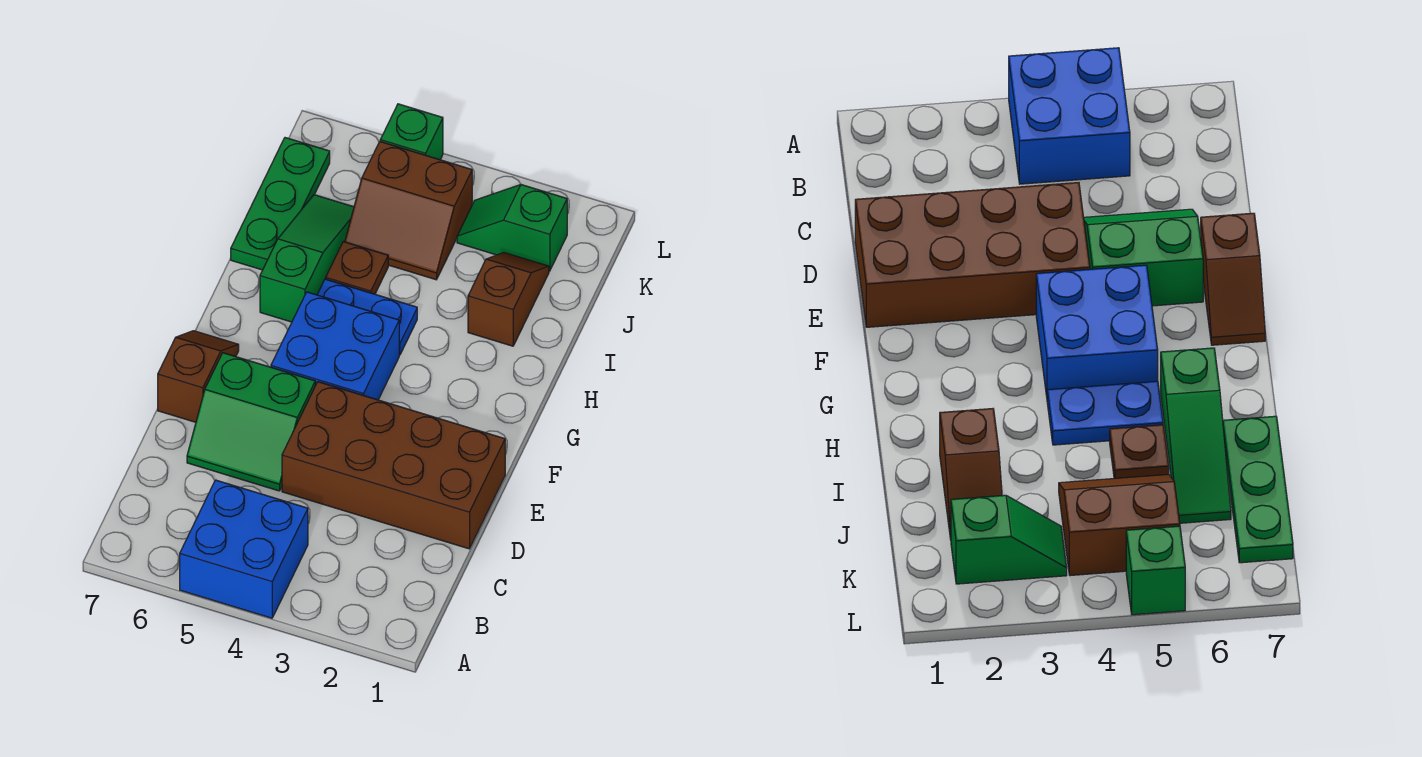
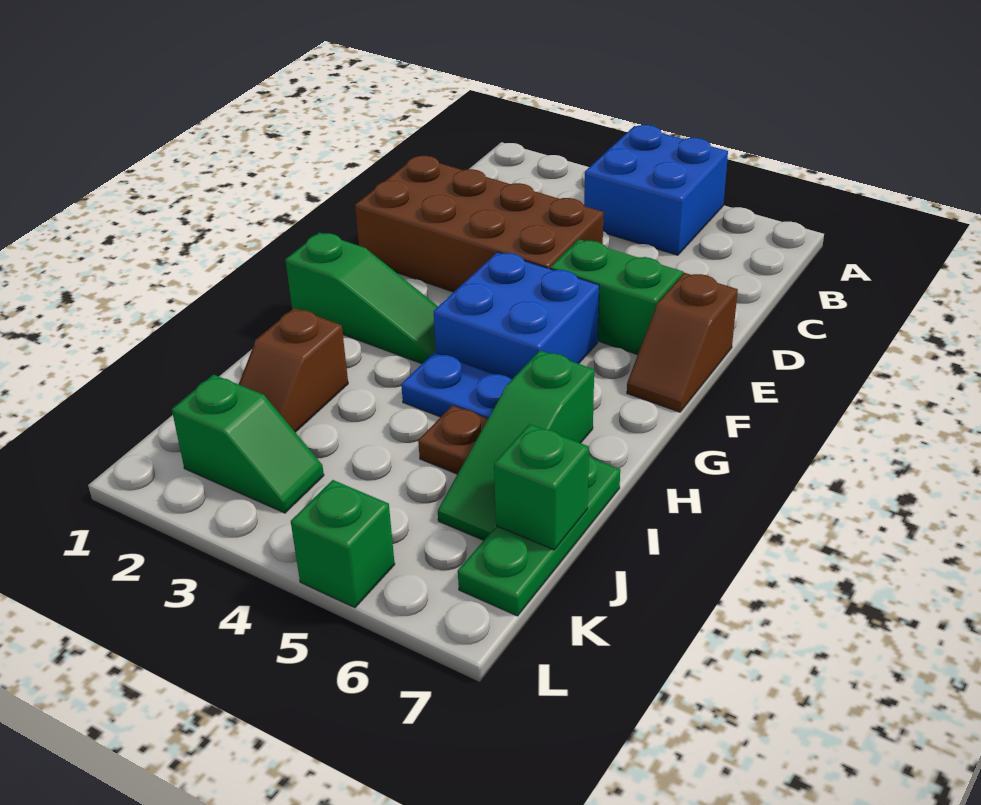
none -> green 1x3 slope [285,233,438,364]
brown 2x2 slope [345,142,472,280] -> none
none -> green 1x1 brick [494,424,589,550]

